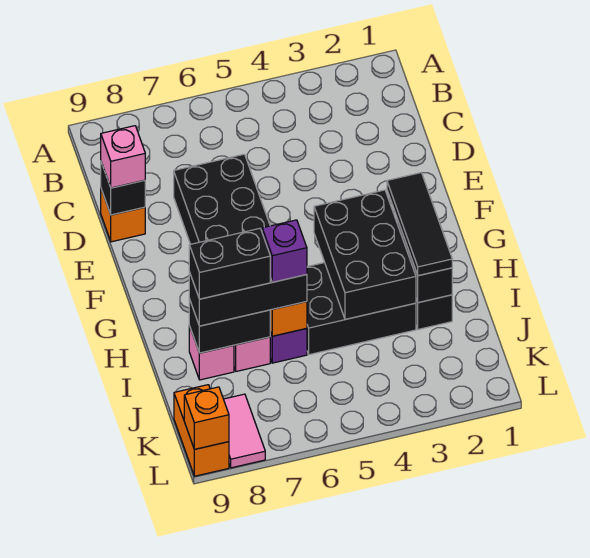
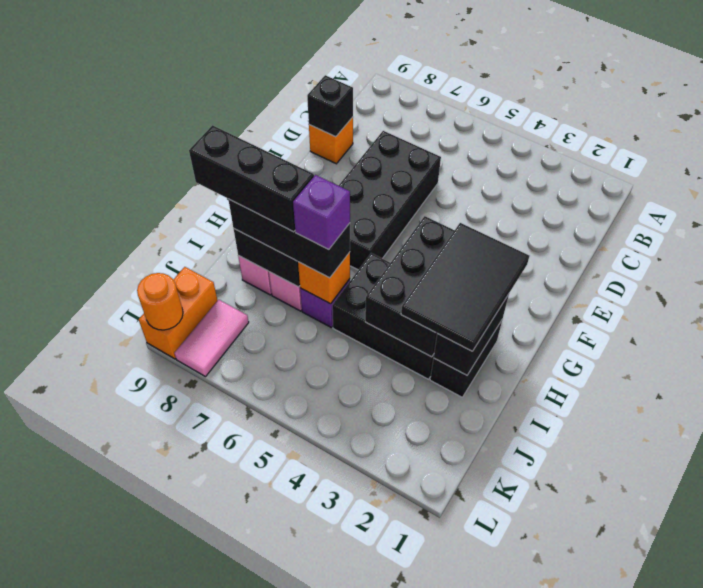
pink 1x1 brick [101,126,145,188] -> none
black 1x3 tile [387,173,452,276] -> black 2x3 tile [401,223,529,351]
black 1x2 brick [189,228,270,299] -> black 1x3 brick [189,125,314,232]
orange 1x1 brick [184,387,229,449] -> orange 1x1 round brick [137,273,183,330]

